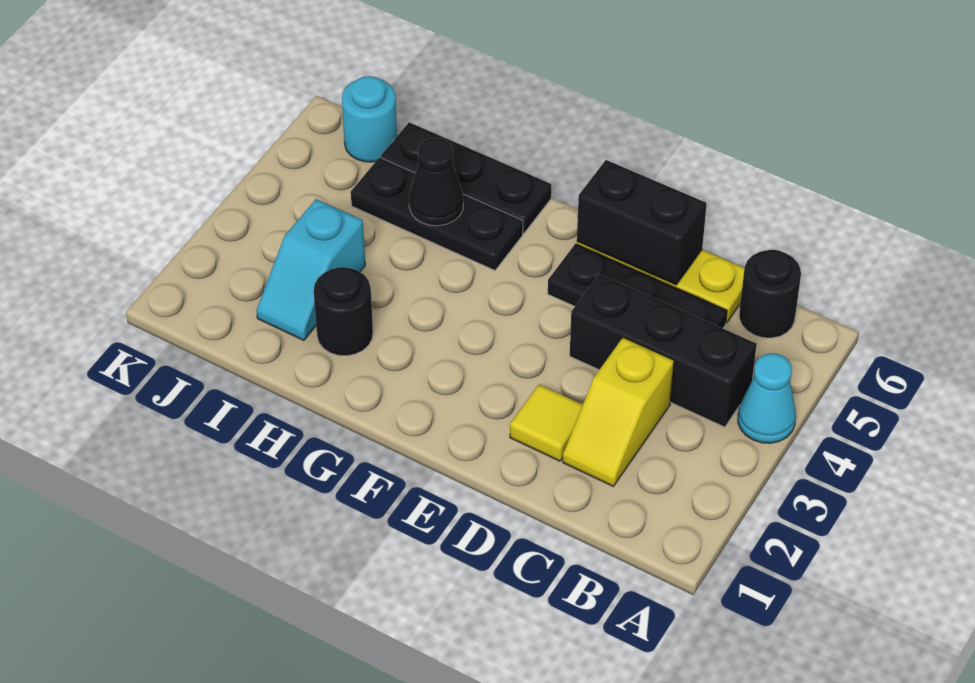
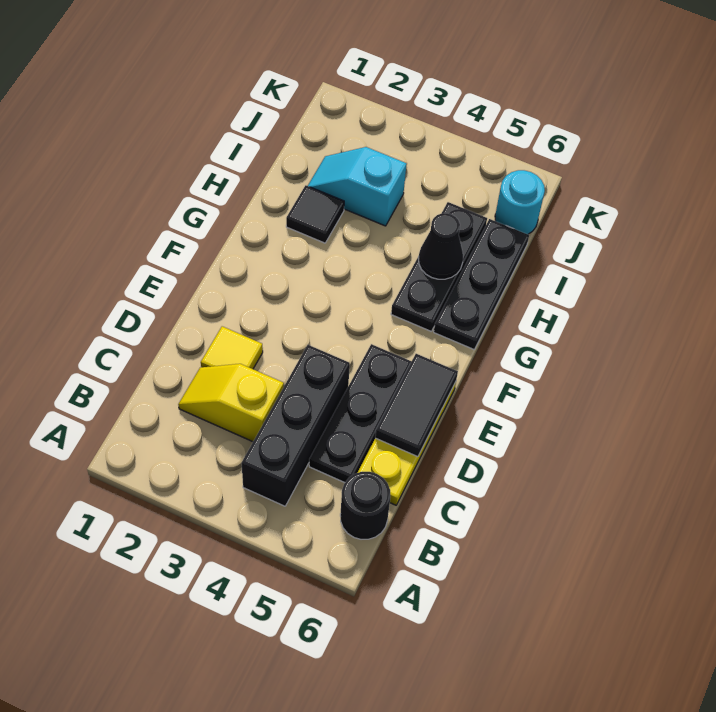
cyan 1x1 cone [738,353,796,443] -> none
black 1x2 brick [577,160,707,285] -> black 1x2 tile [375,354,458,457]
black 1x1 round brick [314,267,373,356] -> black 1x1 tile [286,185,344,243]

